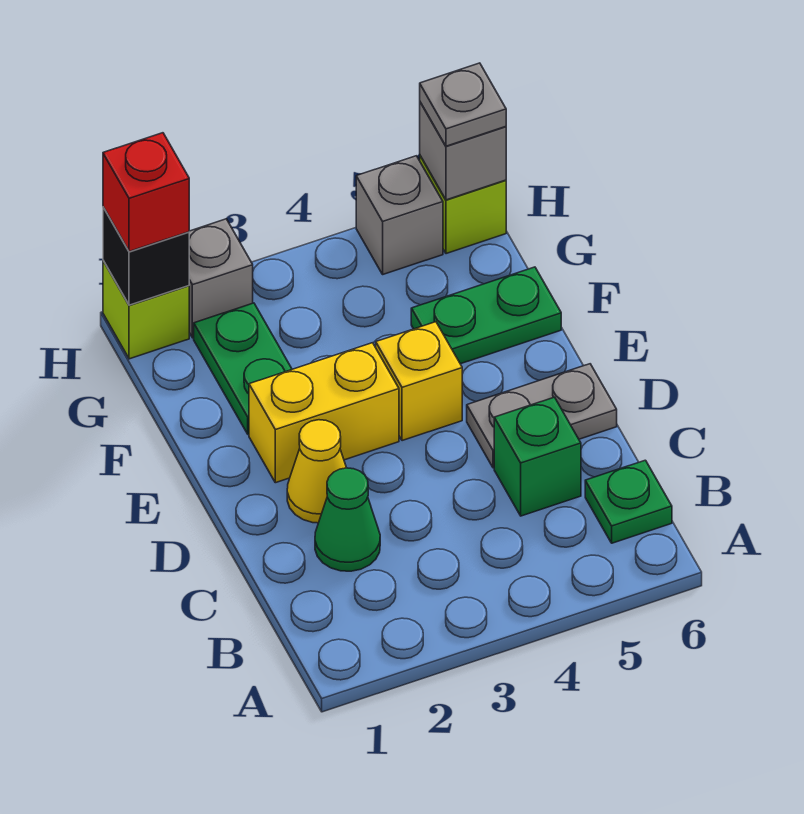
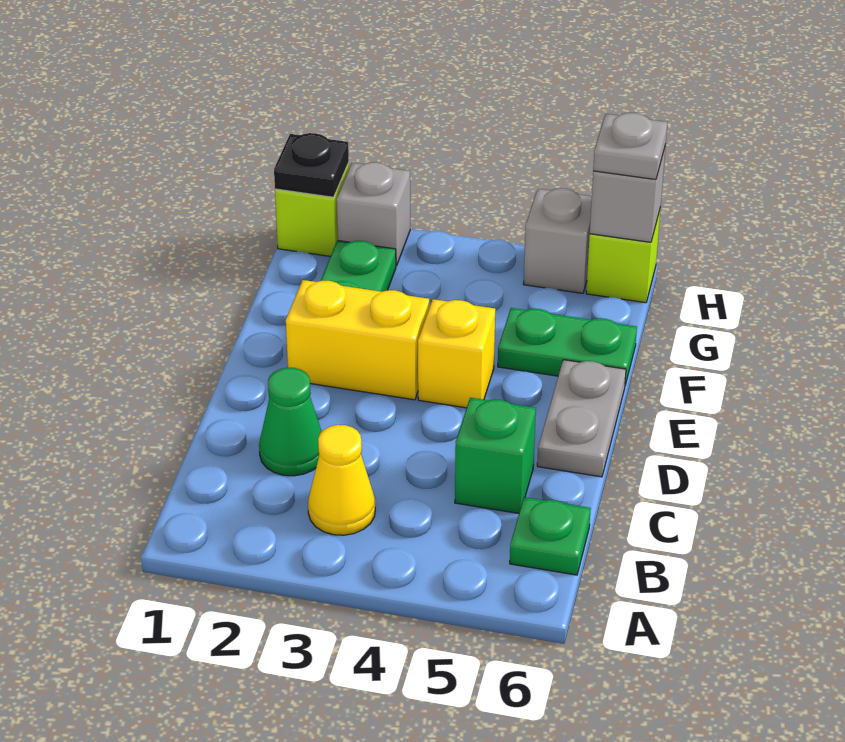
yellow 1x1 cone [287,420,346,523] -> yellow 1x1 cone moved to [308,425,375,535]
grey 1x2 plate [467,364,617,468] -> grey 1x2 plate turned to [537,360,626,477]
black 1x1 brick [103,207,189,305] -> black 1x1 plate [274,133,349,197]
red 1x1 brick [103,133,189,252] -> none

